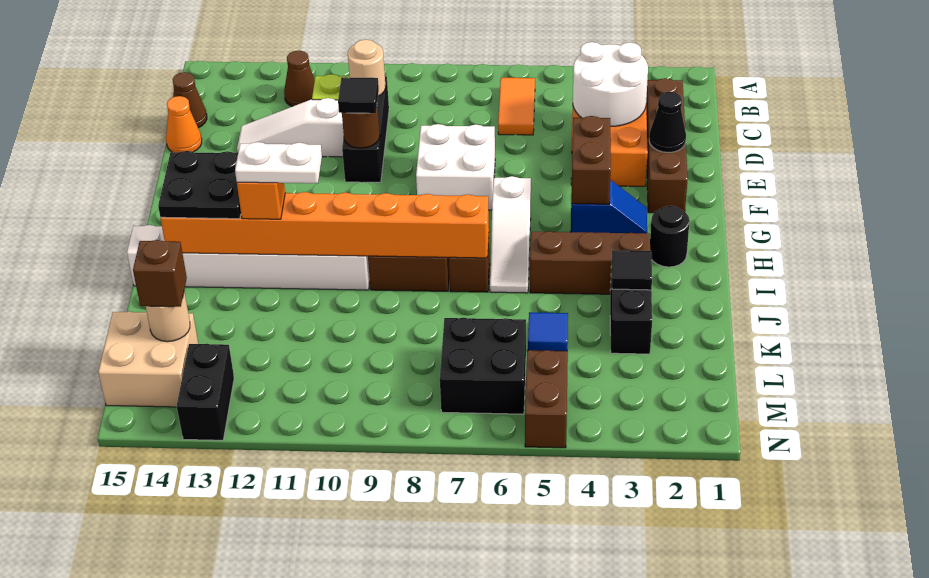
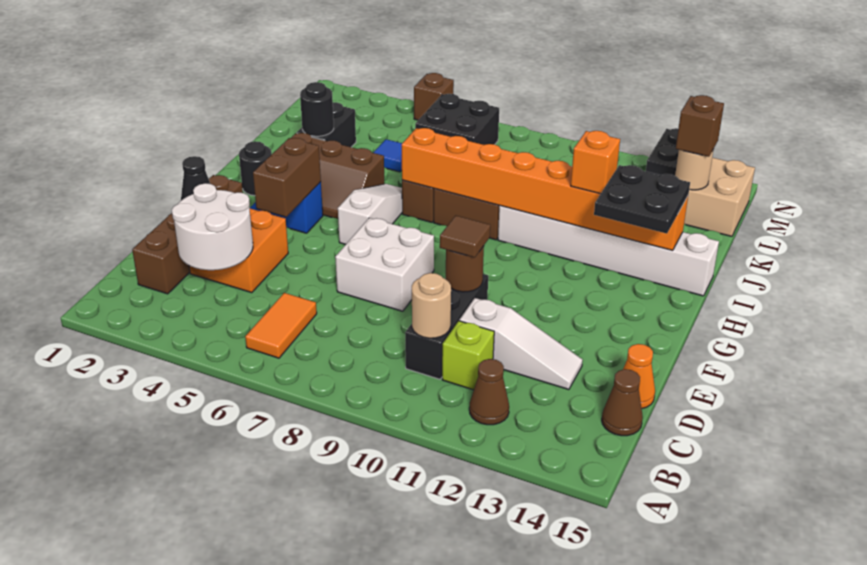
black 1x1 tile [338,77,379,113] -> brown 1x1 tile [440,216,490,258]
white 1x2 plate [235,142,322,183] -> none
black 1x1 tile [612,250,652,290] -> black 1x1 round brick [300,82,334,136]
brown 1x2 brick [525,350,568,448] -> brown 1x1 brick [414,73,454,120]

